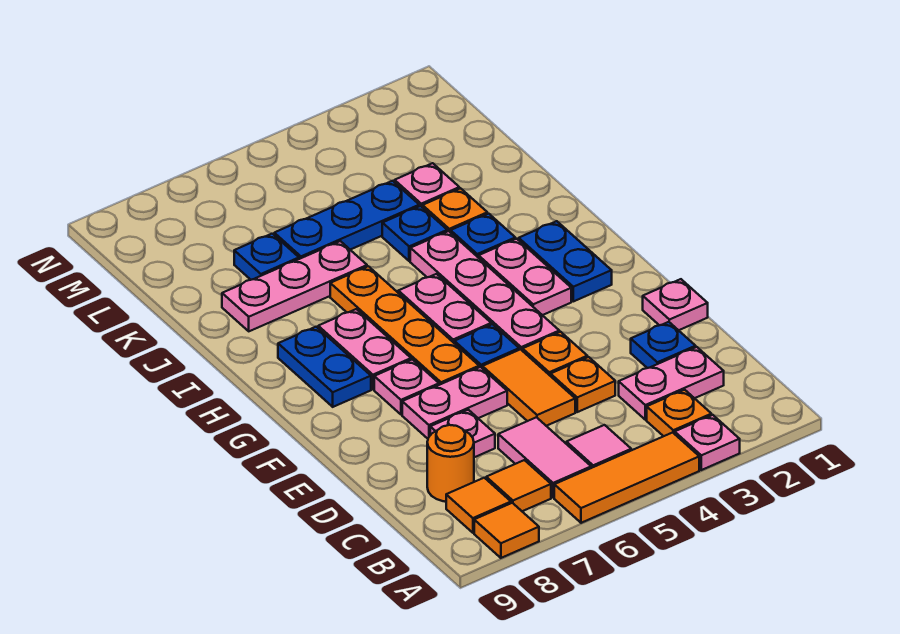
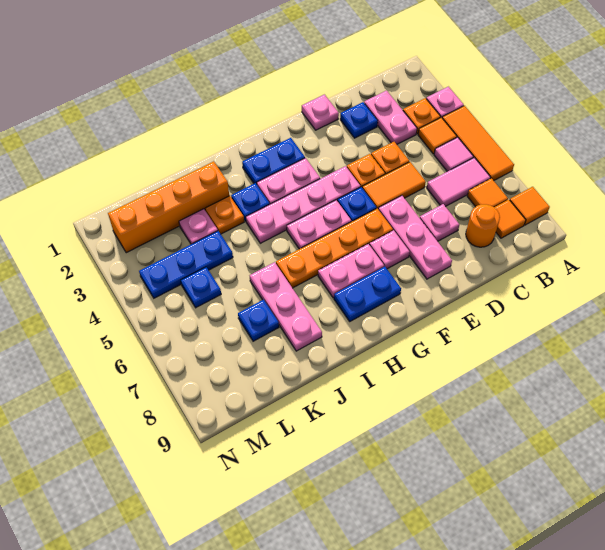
none -> orange 1x1 tile [418,117,457,154]
pink 1x2 plate [402,367,507,439] -> pink 1x3 plate [378,196,452,279]
none -> orange 1x4 brick [108,161,229,253]
blue 1x1 plate [382,206,447,261] -> blue 1x1 plate moved to [181,267,221,308]
blue 1x3 plate [274,181,419,259] -> blue 1x3 plate turned to [139,231,233,298]

